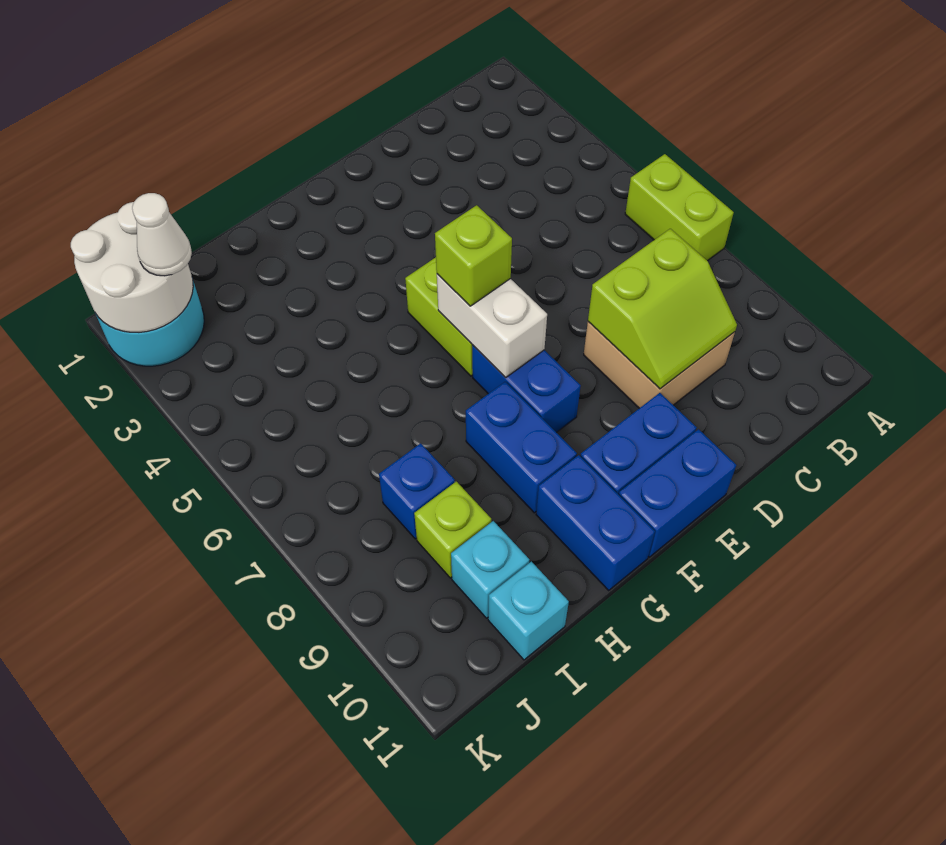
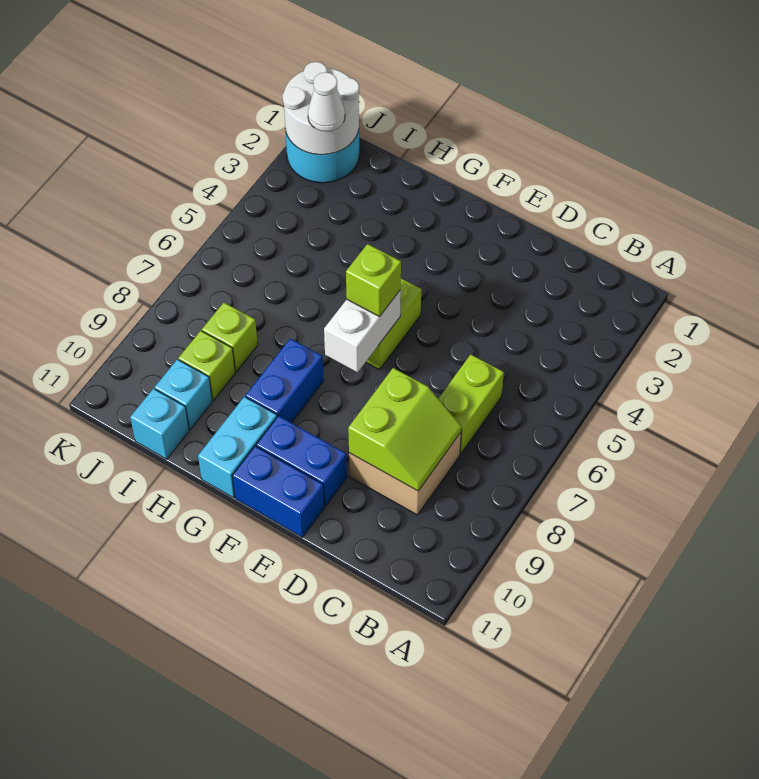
lime 1x2 brick [625,154,734,261] -> lime 1x2 brick moved to [438,354,504,454]
lime 2x2 slope [588,229,737,389] -> lime 2x2 slope turned to [348,368,462,491]
blue 1x2 brick [472,345,581,432] -> none
blue 1x2 brick [536,455,655,590] -> cyan 1x2 brick [198,397,277,498]
blue 1x1 brick [379,443,455,539] -> lime 1x1 brick [202,303,258,372]

